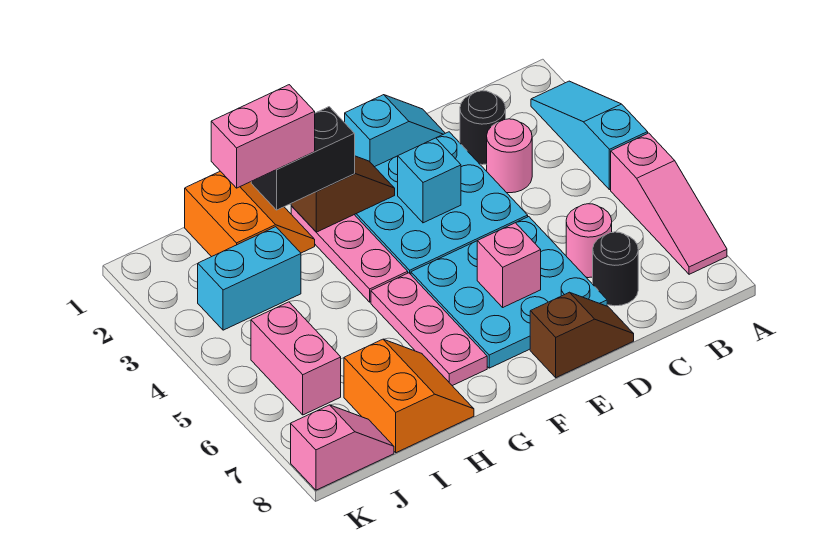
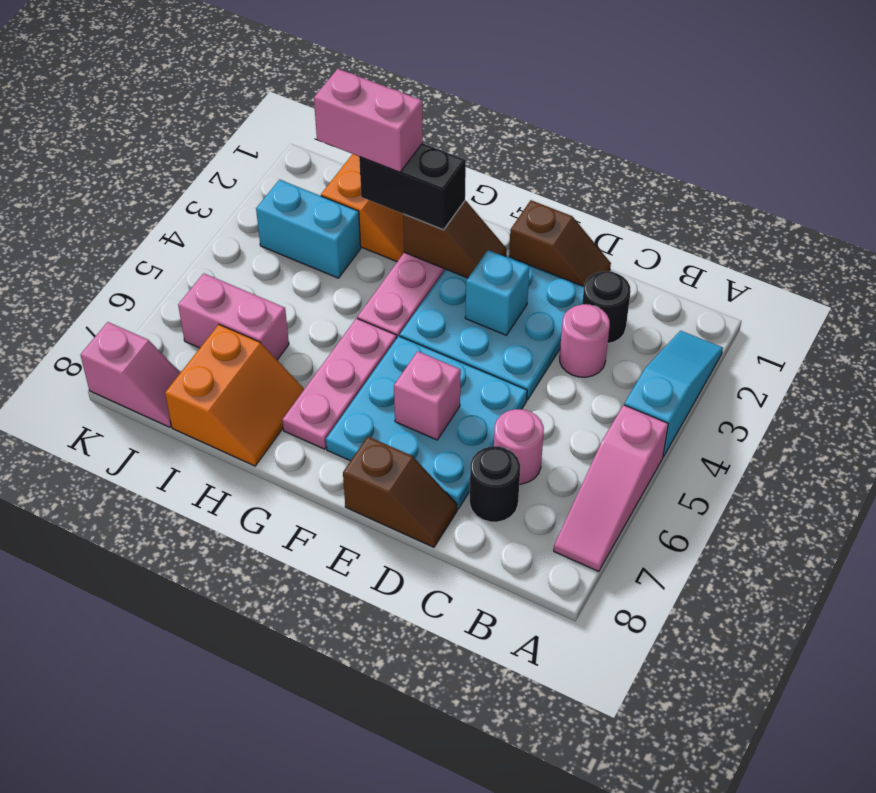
cyan 1x2 slope [345,95,445,167] -> brown 1x2 slope [509,200,611,286]
pink 1x2 brick [251,302,341,415] -> pink 1x2 brick turned to [178,273,289,360]

